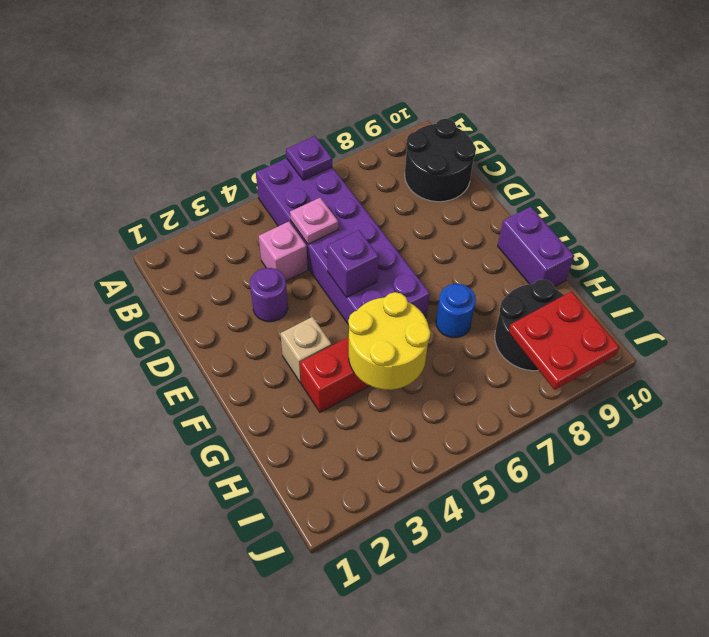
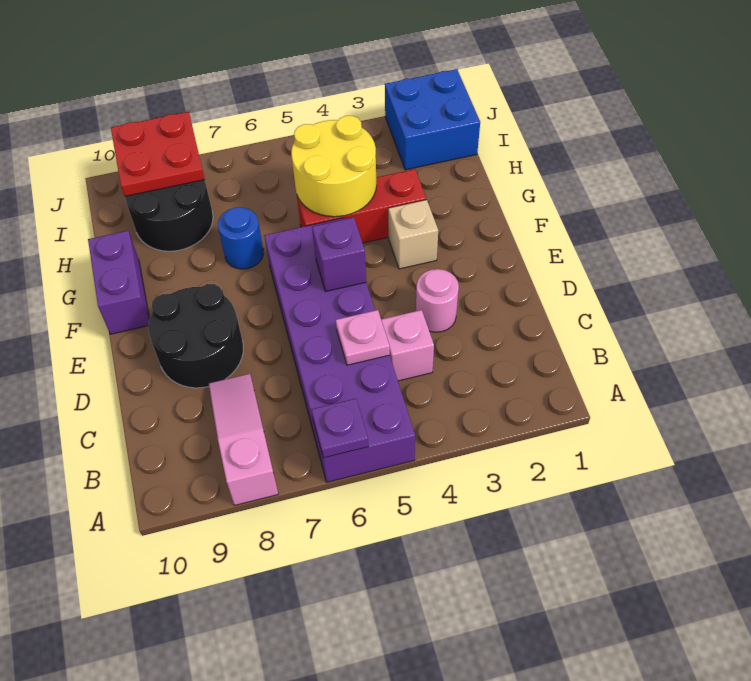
none -> pink 1x3 slope [209,374,278,505]
black 2x2 round brick [405,119,476,202] -> black 2x2 round brick moved to [148,284,243,388]
purple 1x1 round brick [250,268,288,322] -> pink 1x1 round brick [416,269,459,332]
none -> blue 2x2 brick [385,69,480,170]

